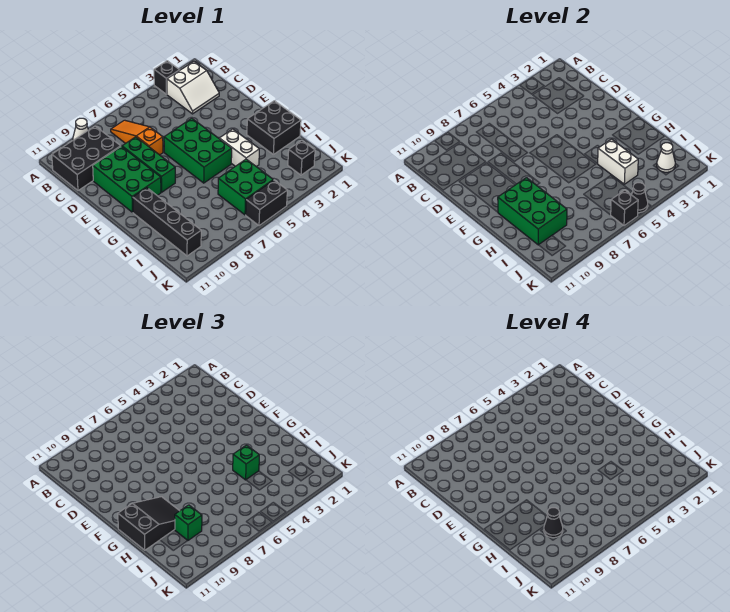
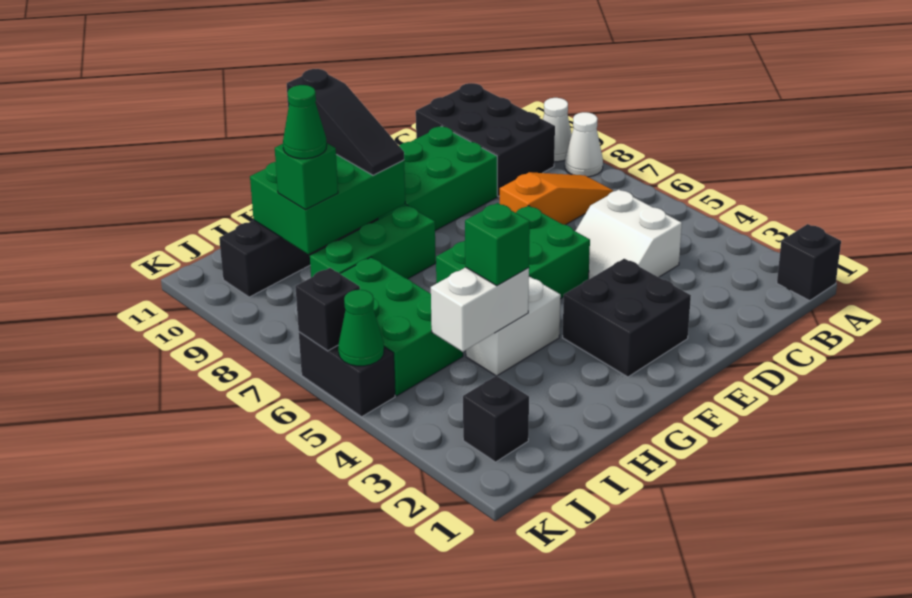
black 1x1 brick [154,61,180,94] -> black 1x1 brick moved to [777,224,841,301]
white 2x2 slope [167,61,219,114] -> white 2x2 slope moved to [576,190,682,279]
green 1x3 brick [122,137,175,192] -> green 1x3 brick moved to [310,205,436,279]
black 2x2 brick [247,101,301,154] -> black 2x2 brick moved to [563,259,691,377]
black 2x3 slope [118,497,179,550] -> black 1x3 slope [287,69,404,176]
green 2x2 brick [218,159,273,215] -> green 2x3 brick [340,257,463,396]
black 1x1 cone [544,508,563,538] -> green 1x1 cone [283,85,327,159]
white 1x1 cone [657,143,675,172] -> white 1x1 cone moved to [565,112,603,177]
black 1x1 cone [632,183,648,213] -> green 1x1 cone [338,290,384,366]

